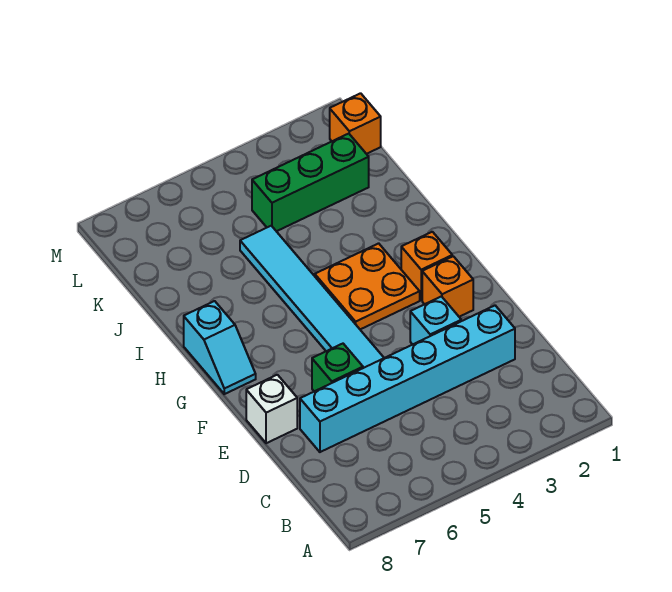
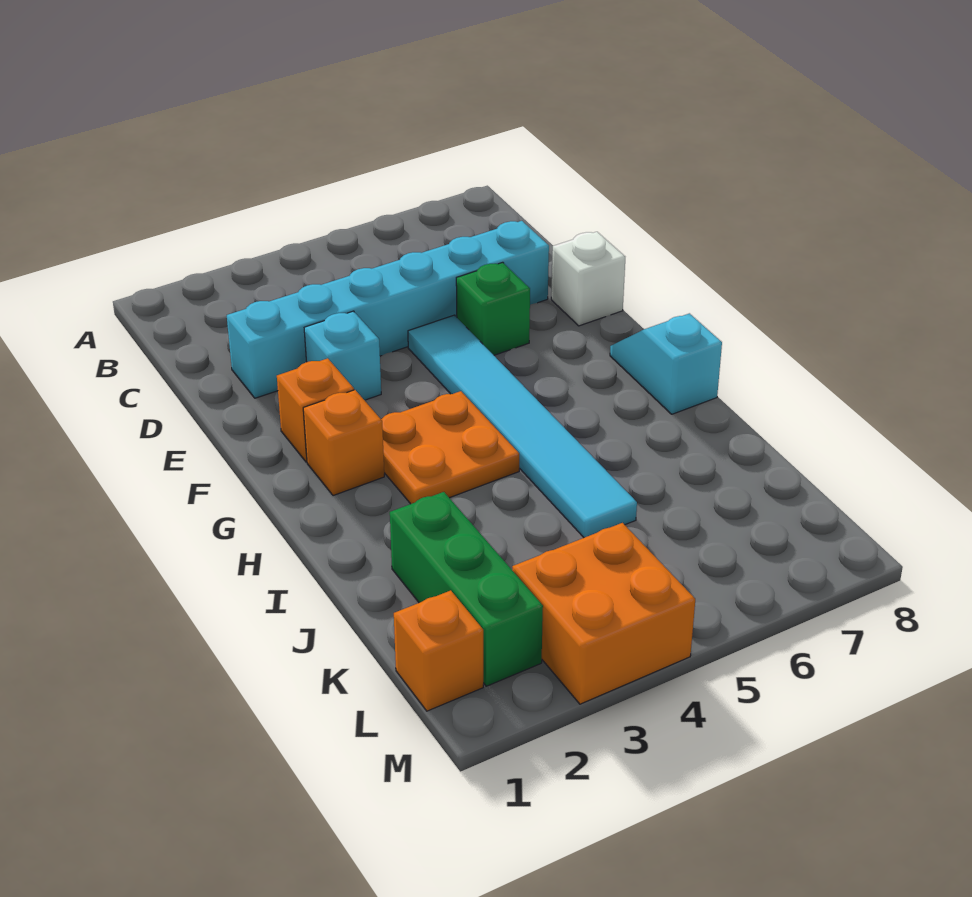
green 1x3 brick [252,134,369,231] -> green 1x3 brick turned to [390,492,543,686]
none -> orange 2x2 brick [512,523,695,704]

